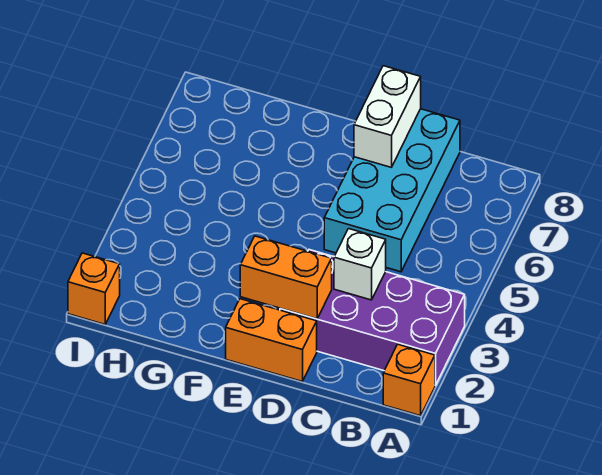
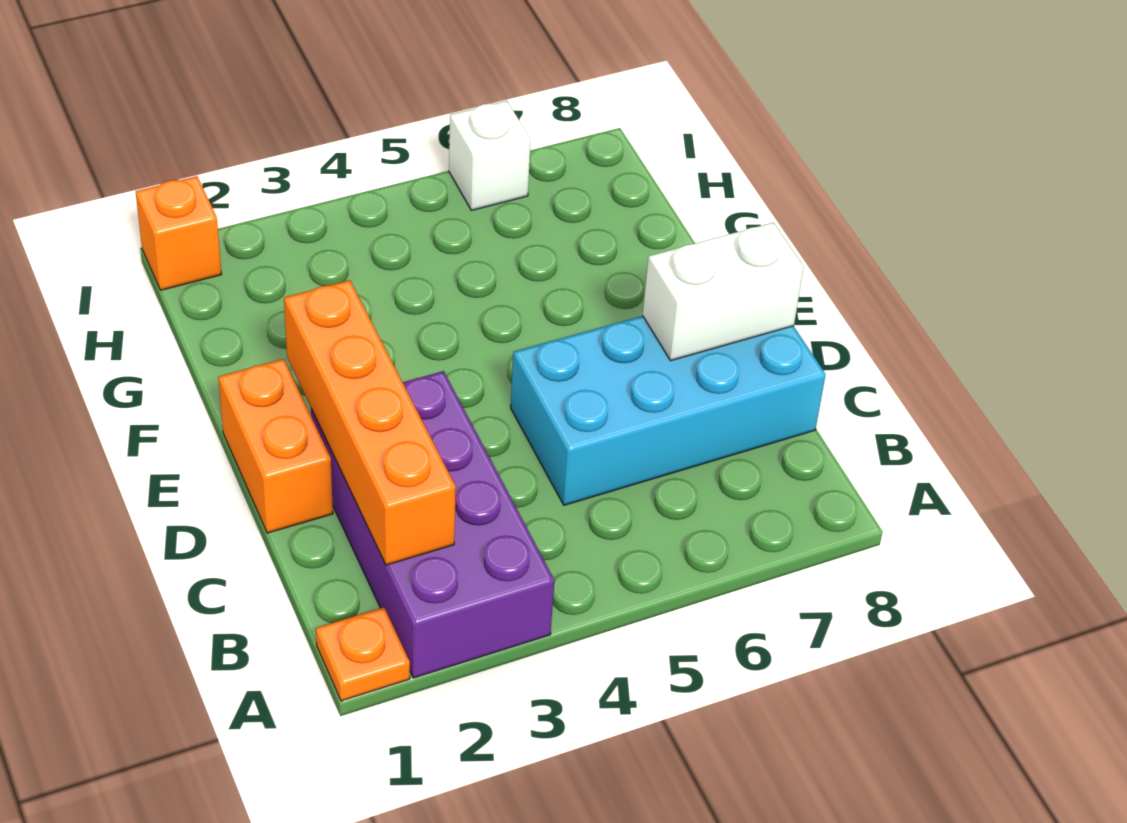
orange 1x1 brick [383,344,435,416] -> orange 1x1 plate [316,607,410,701]
white 1x1 brick [334,229,386,300] -> white 1x1 brick moved to [449,101,531,211]
orange 1x2 brick [240,236,332,319] -> orange 1x4 brick [284,280,456,565]

